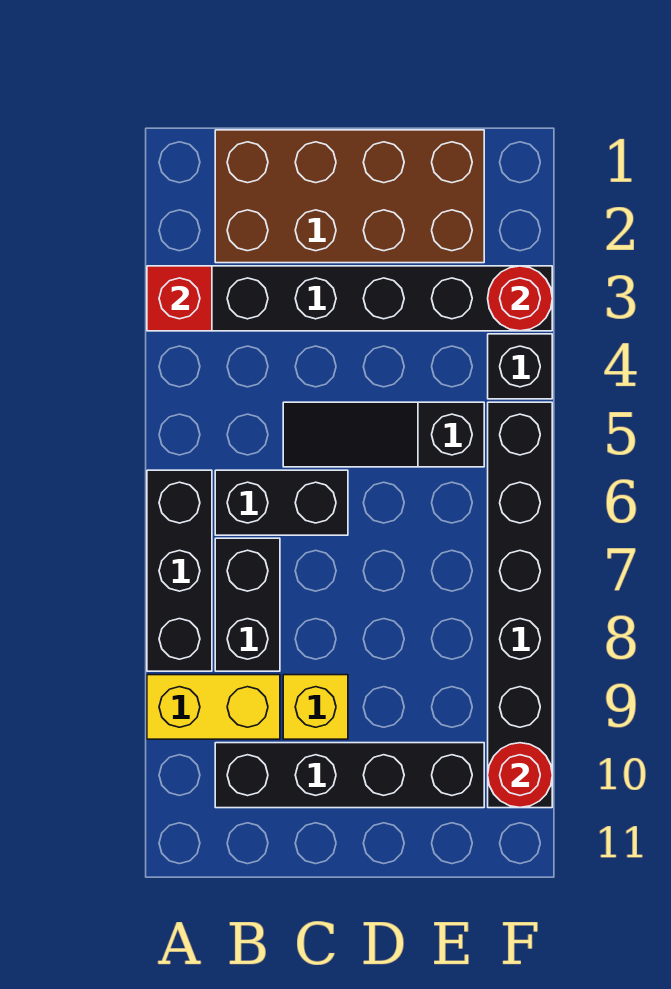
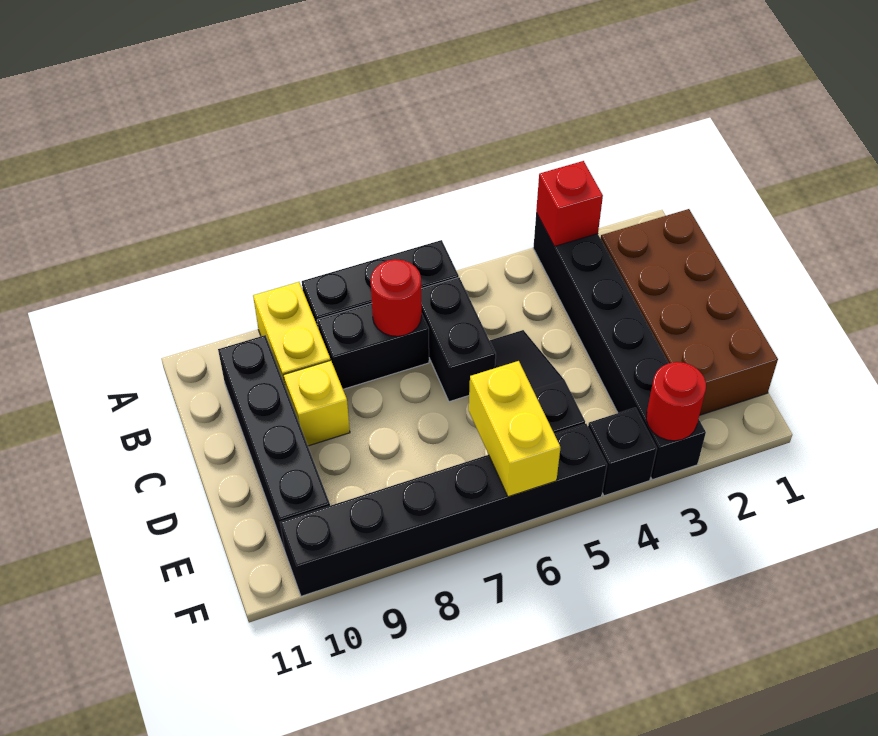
none -> yellow 1x2 brick [469,361,560,497]
red 1x1 round brick [488,743,552,808] -> red 1x1 round brick moved to [371,259,422,336]

